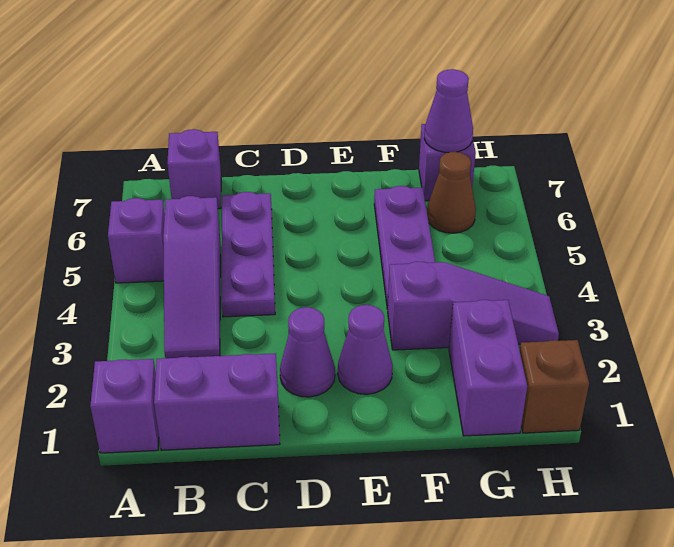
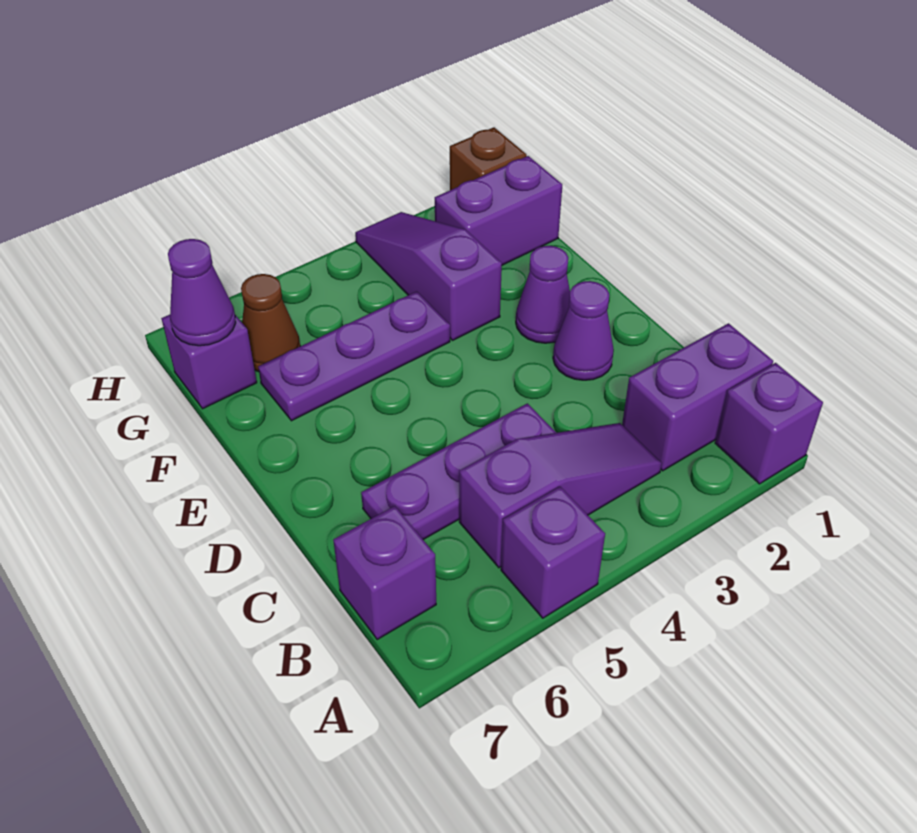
purple 1x2 brick [154,353,280,450] -> purple 1x2 brick turned to [622,323,773,471]

